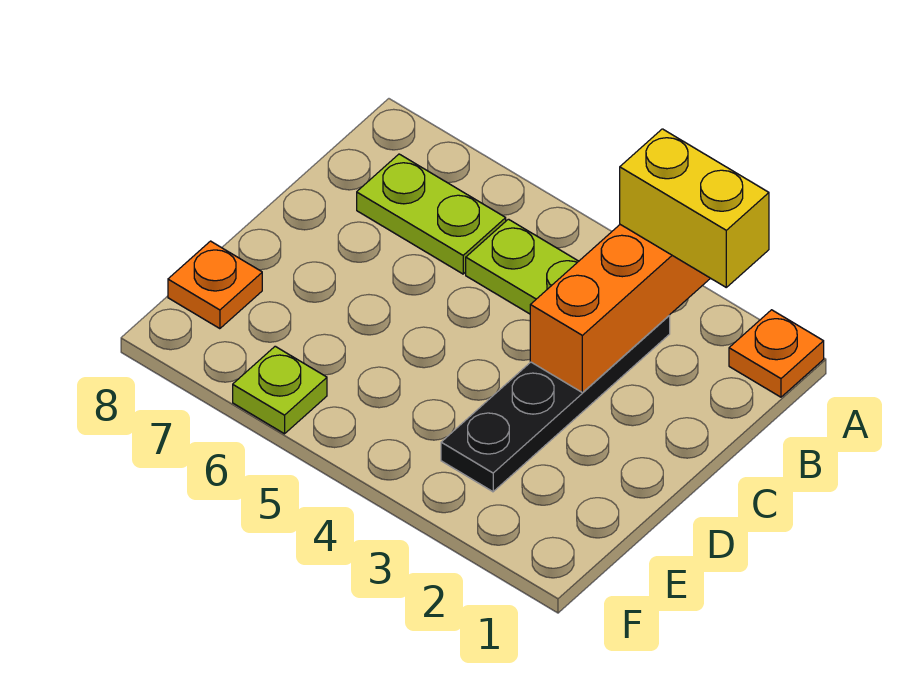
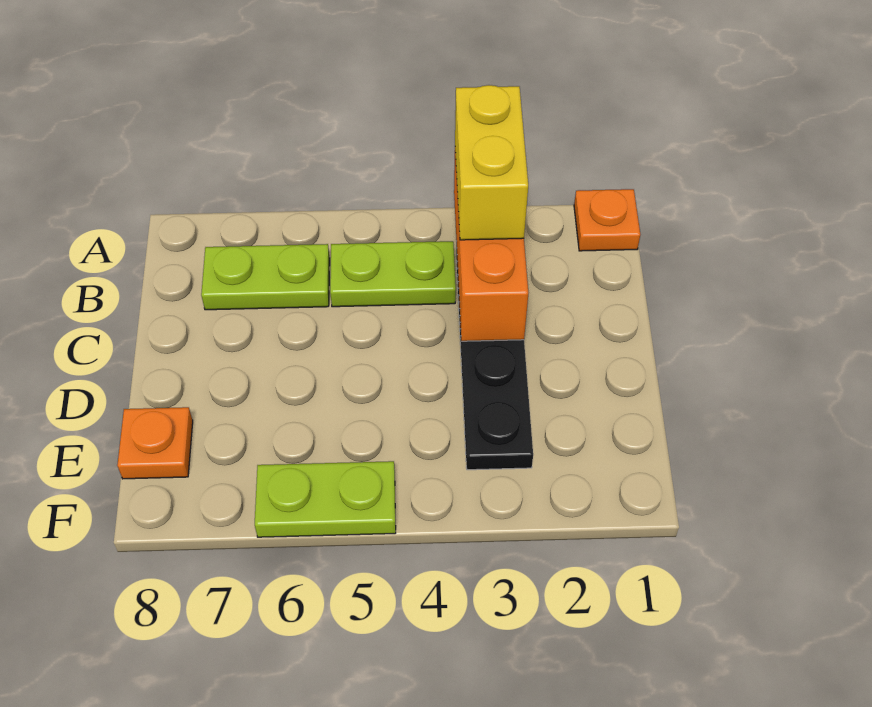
yellow 1x2 brick [620,129,769,287] -> yellow 1x2 brick turned to [455,85,528,240]
lime 1x1 plate [233,346,327,434] -> lime 1x2 plate [255,461,396,537]

